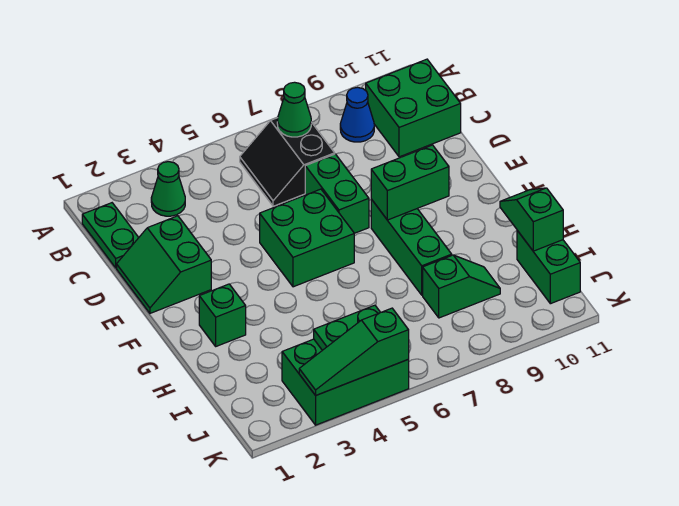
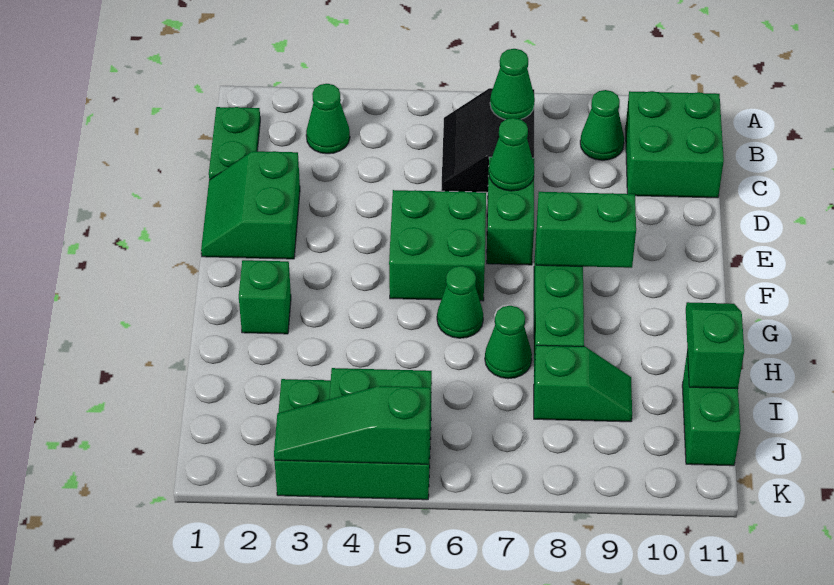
blue 1x1 cone [340,87,374,142] -> green 1x1 cone [580,90,624,160]
none -> green 1x1 cone [489,118,534,191]
none -> green 1x1 cone [437,266,483,338]
none -> green 1x1 cone [485,306,532,379]

